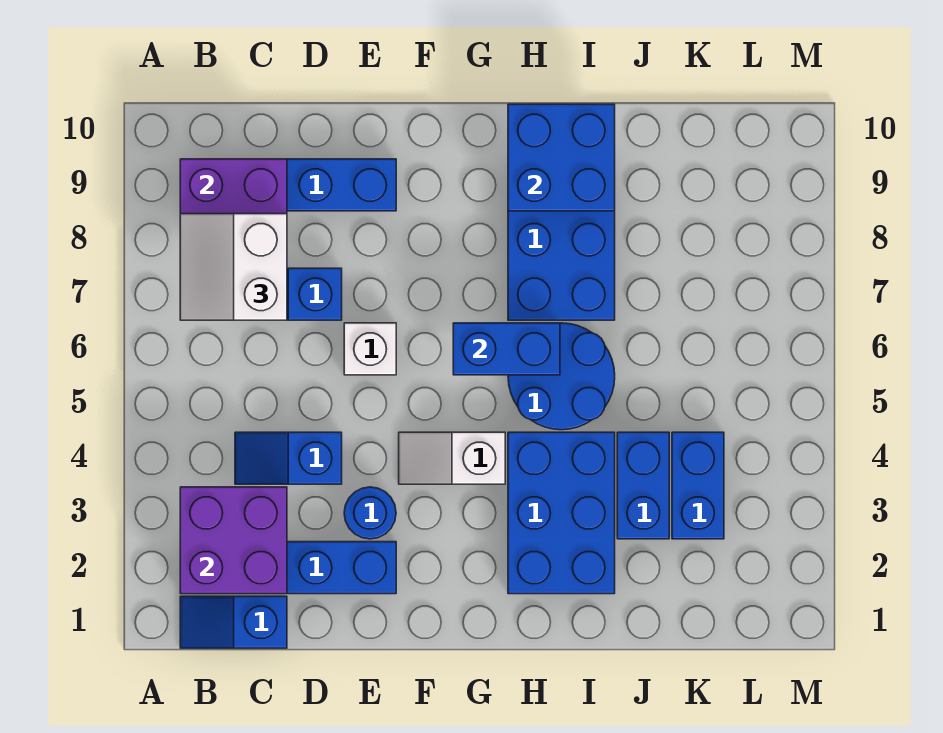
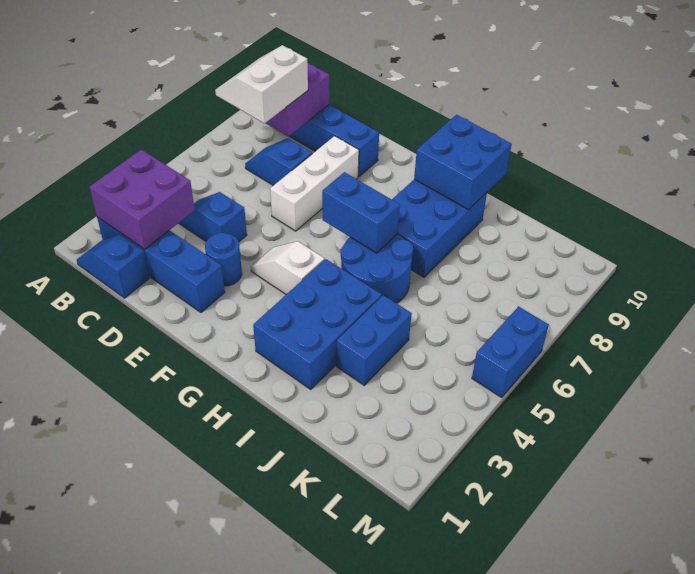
white 1x1 brick [344,323,396,375] -> white 1x3 brick [270,136,359,231]
blue 1x2 brick [672,432,724,539] -> blue 1x2 brick moved to [472,307,549,397]

